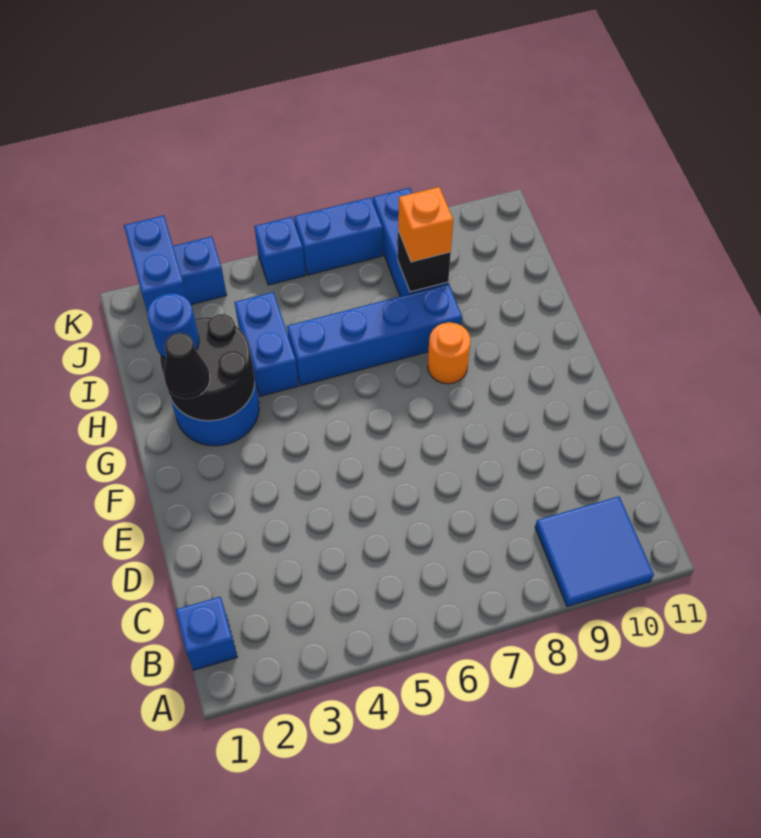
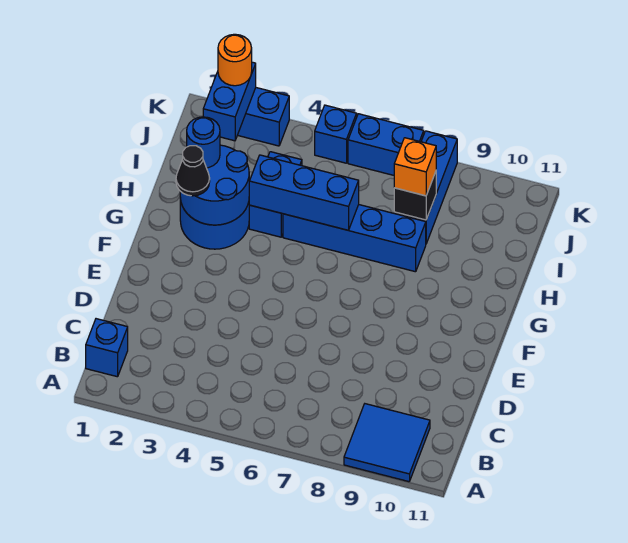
black 2x2 round brick [160,314,255,421] -> blue 2x2 round brick [180,145,249,225]
orange 1x1 round brick [428,322,471,384] -> orange 1x1 round brick moved to [218,34,252,86]
none -> blue 1x3 brick [249,155,359,230]

